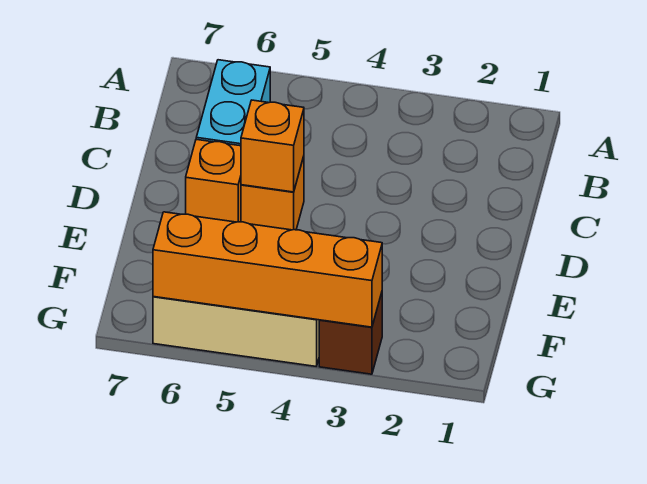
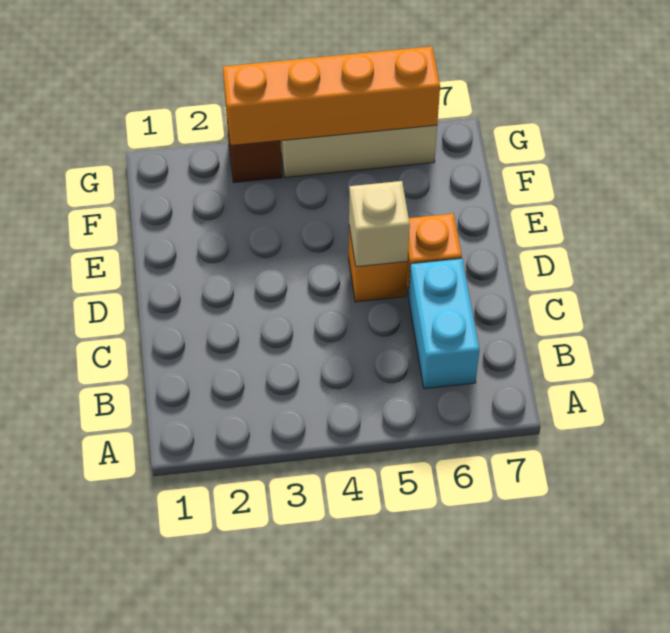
orange 1x1 brick [241,100,304,192] -> tan 1x1 brick [349,181,410,267]

